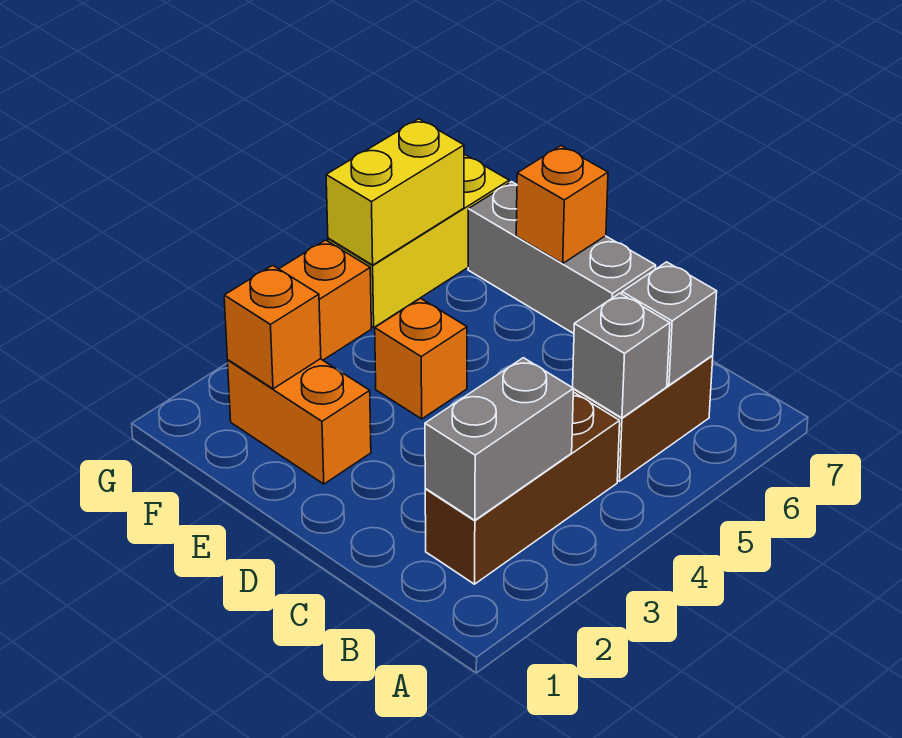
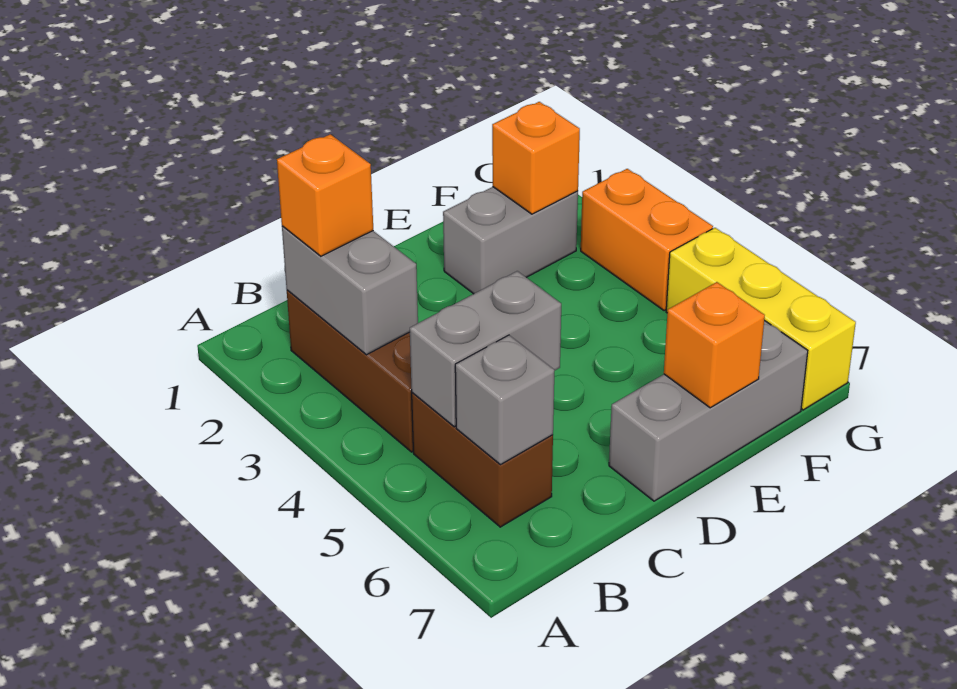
grey 1x1 brick [573,293,670,418] -> grey 1x2 brick [410,271,561,427]
orange 1x2 brick [228,359,371,484] -> grey 1x2 brick [443,187,578,294]
orange 1x1 brick [375,298,467,419] -> orange 1x1 brick moved to [277,134,373,256]
yellow 1x2 brick [326,119,464,265] -> none

